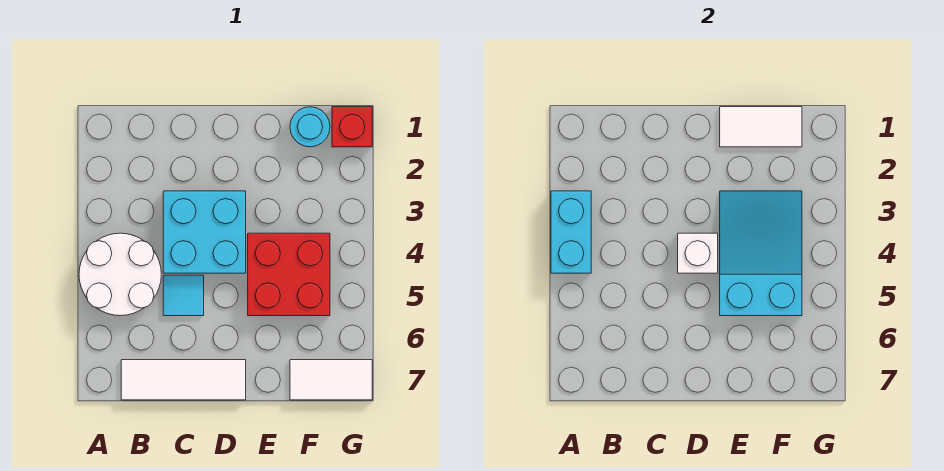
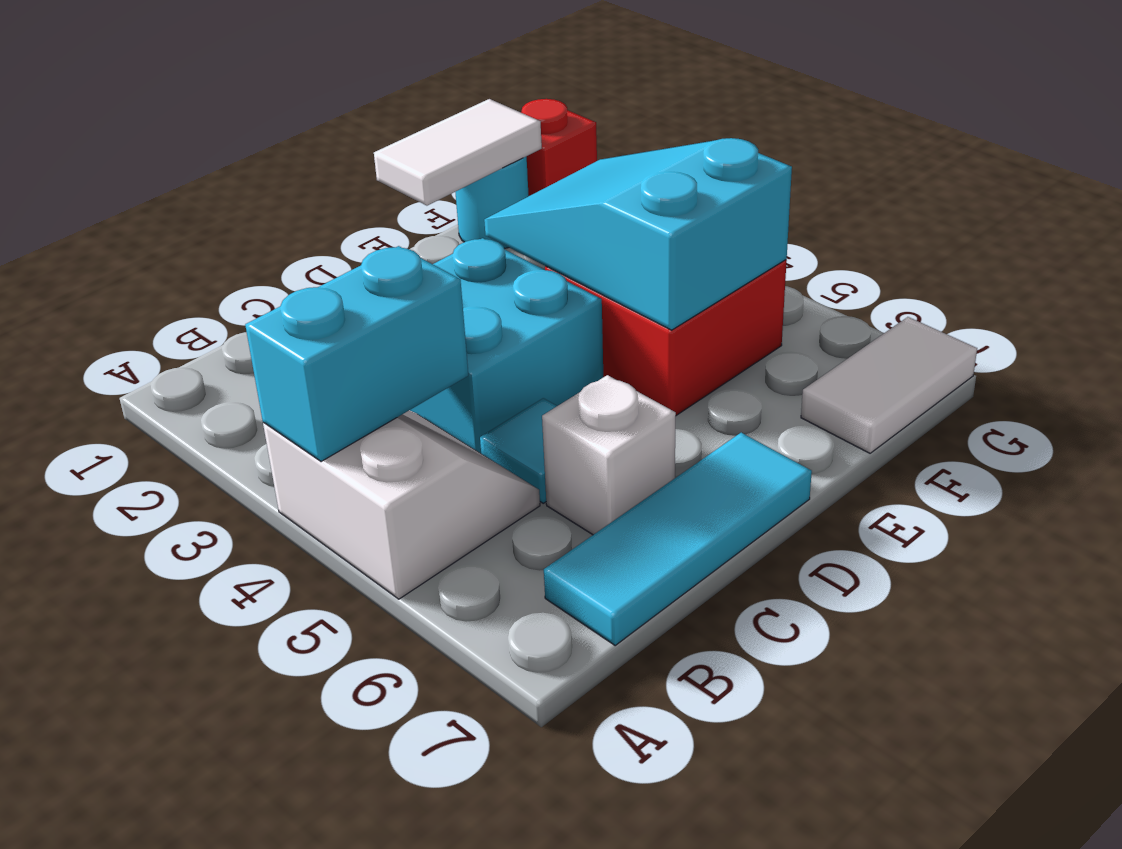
cyan 1x2 brick [551,191,591,273] -> cyan 1x2 brick turned to [245,246,468,462]
white 2x2 round brick [79,233,161,316] -> white 2x2 slope [263,410,540,599]
white 1x3 tile [121,360,246,400] -> cyan 1x3 tile [544,433,812,645]
white 1x1 brick [678,233,718,273] -> white 1x1 brick moved to [542,375,676,535]

